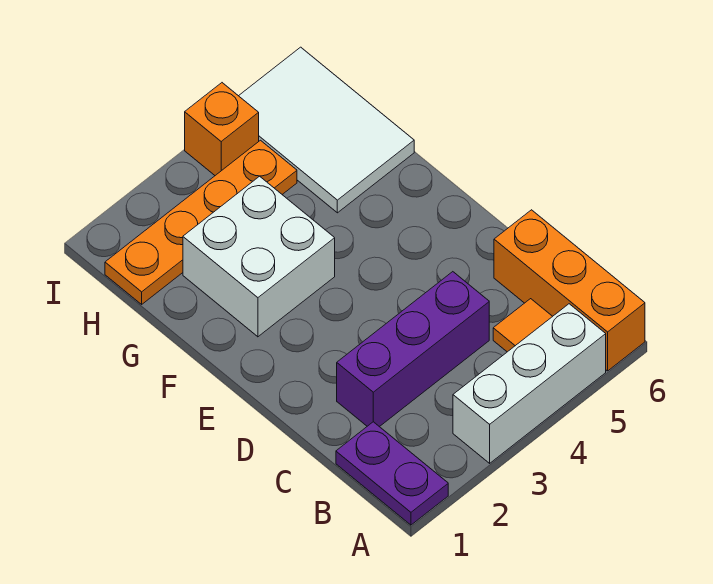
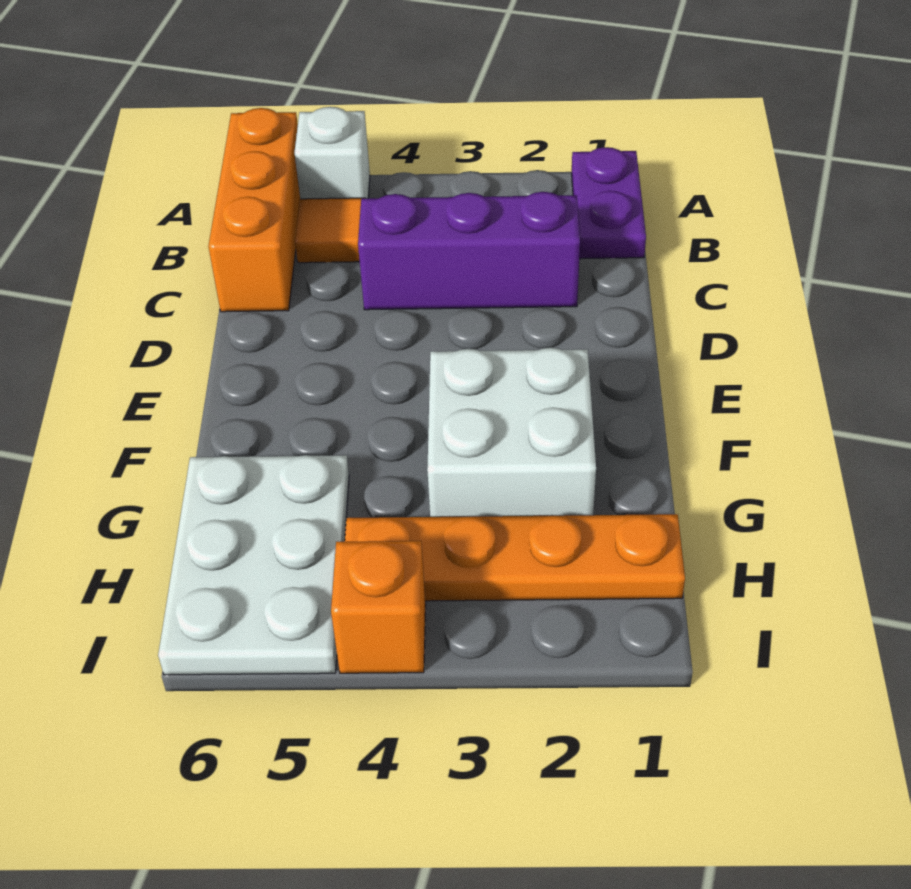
white 1x3 brick [453,304,606,463] -> white 1x1 brick [295,107,370,199]
white 2x3 tile [239,47,414,213] -> white 2x3 plate [158,455,349,675]

